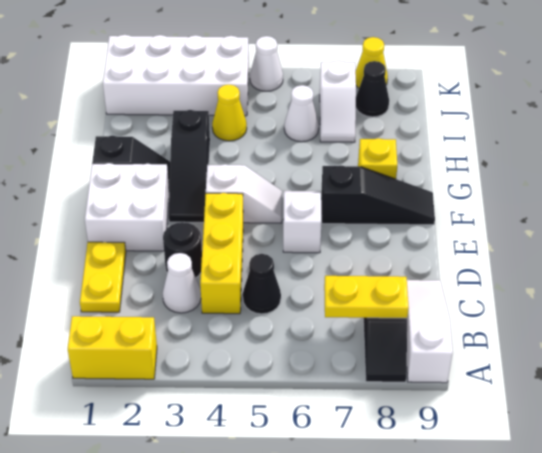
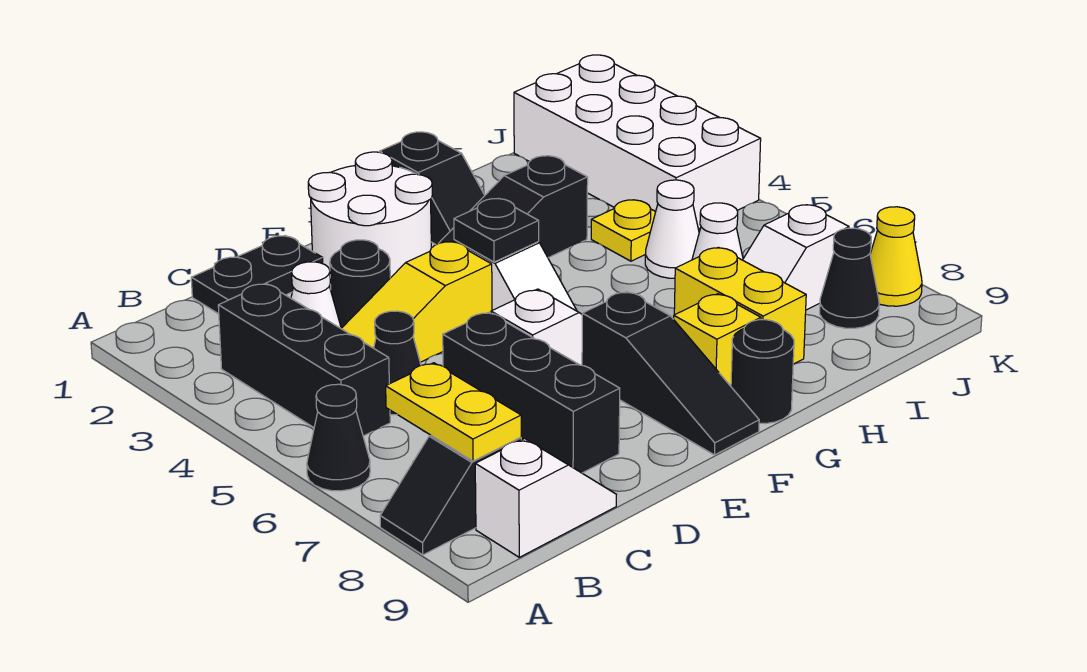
yellow 1x2 brick [68,316,157,379] -> yellow 1x2 brick moved to [674,247,806,364]
none -> black 1x1 cone [307,384,370,491]
white 1x3 slope [407,280,453,383] -> white 1x2 slope [475,439,616,557]
none -> black 1x3 brick [218,283,390,436]
yellow 1x2 plate [80,242,126,312] -> black 1x2 plate [191,236,323,314]
yellow 1x3 brick [200,193,243,314] -> yellow 1x3 slope [341,241,492,362]
none -> black 1x3 brick [443,312,620,473]
white 2x2 brick [85,163,169,251] -> white 2x2 round brick [308,152,432,278]
none -> black 1x1 plate [454,199,539,262]
none -> black 1x1 round brick [731,320,794,424]
yellow 1x1 cone [212,85,247,141] -> yellow 1x1 plate [591,200,655,261]
white 1x1 cone [250,36,283,91] -> white 1x1 cone moved to [645,180,699,278]

